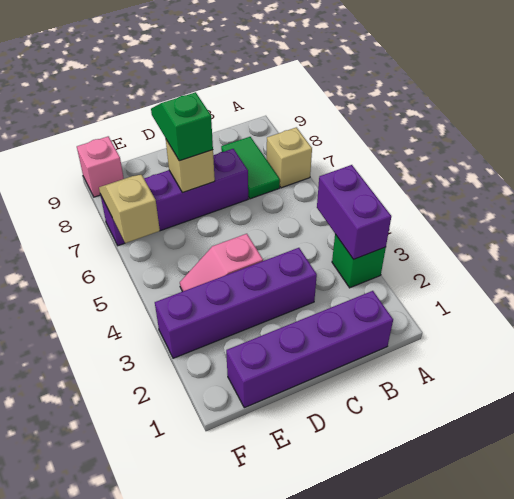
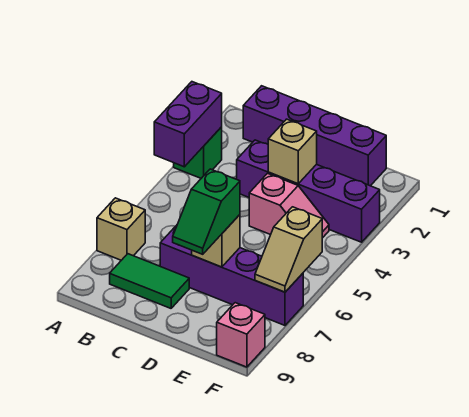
green 1x2 tile [221,137,280,199] -> green 1x2 tile turned to [110,254,189,308]
none -> tan 1x1 brick [268,119,317,184]

